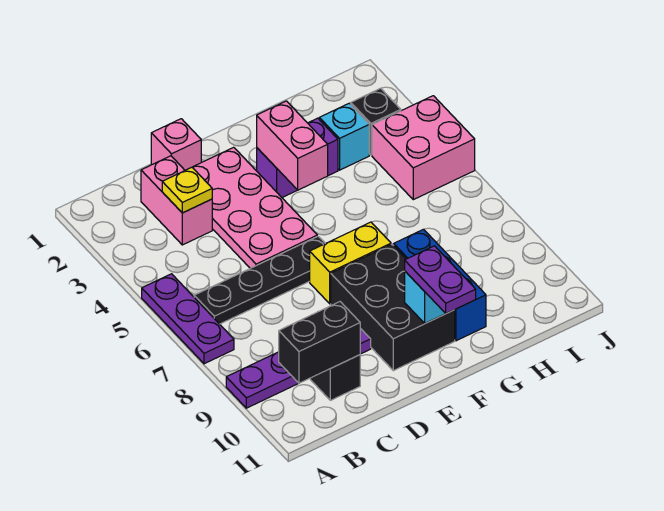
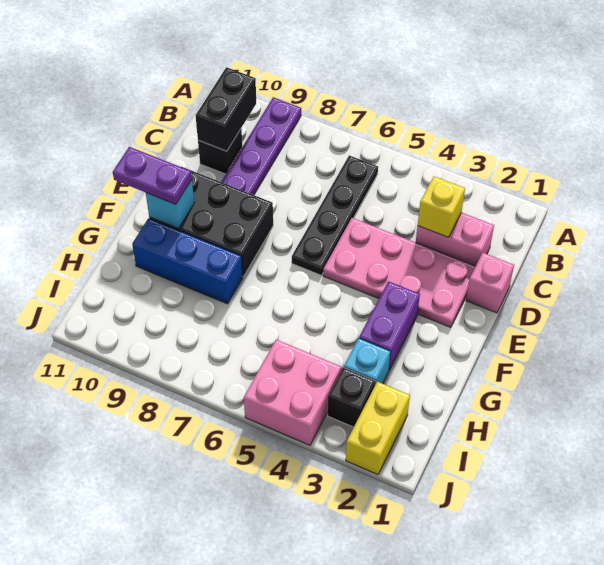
purple 1x3 plate [142,274,234,364] -> none
yellow 1x1 plate [162,167,212,213] -> yellow 1x1 brick [418,176,465,237]
yellow 1x2 brick [310,222,391,304] -> yellow 1x2 brick moved to [346,382,410,475]
pink 1x2 brick [257,101,328,190] -> none

